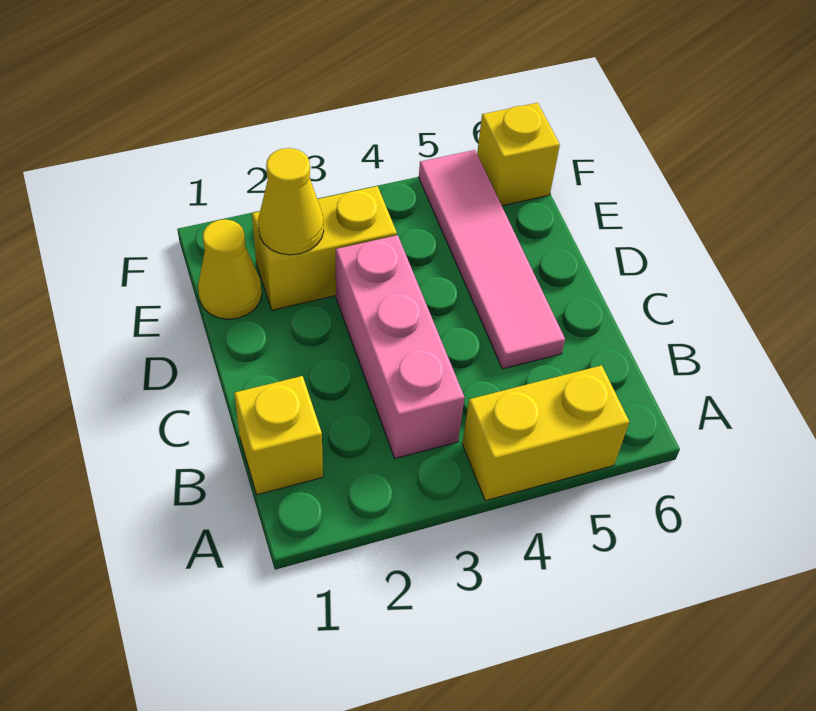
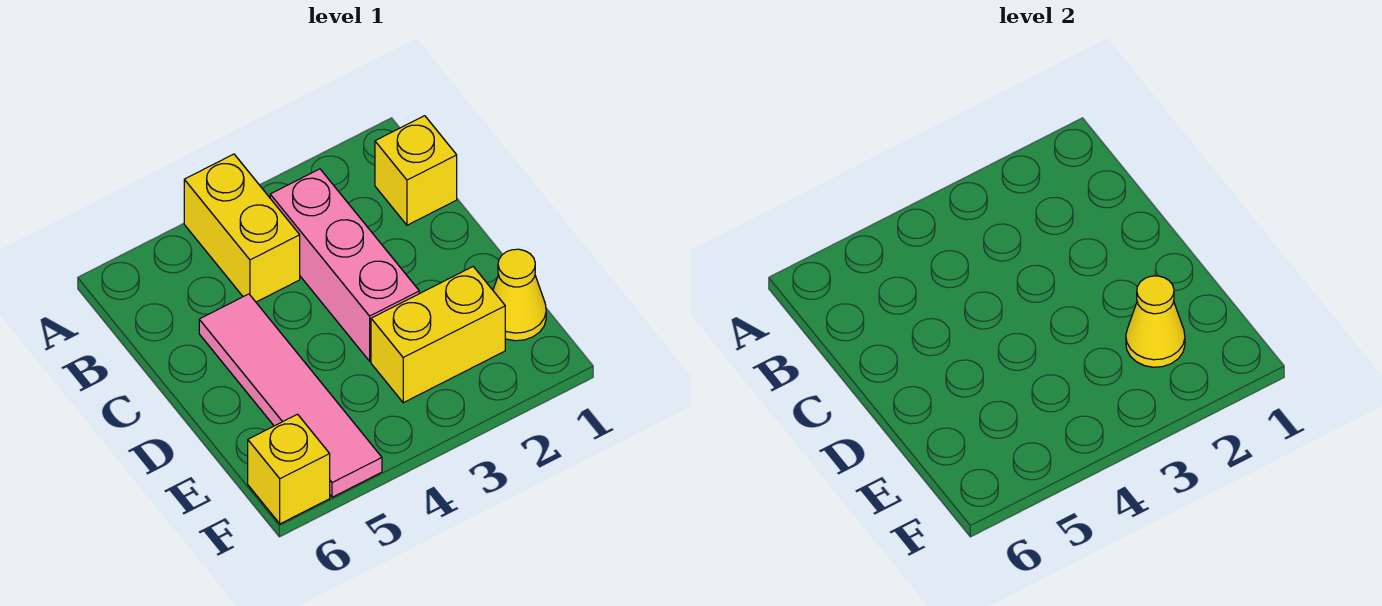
yellow 1x2 brick [462,365,629,501] -> yellow 1x2 brick turned to [184,154,300,302]

